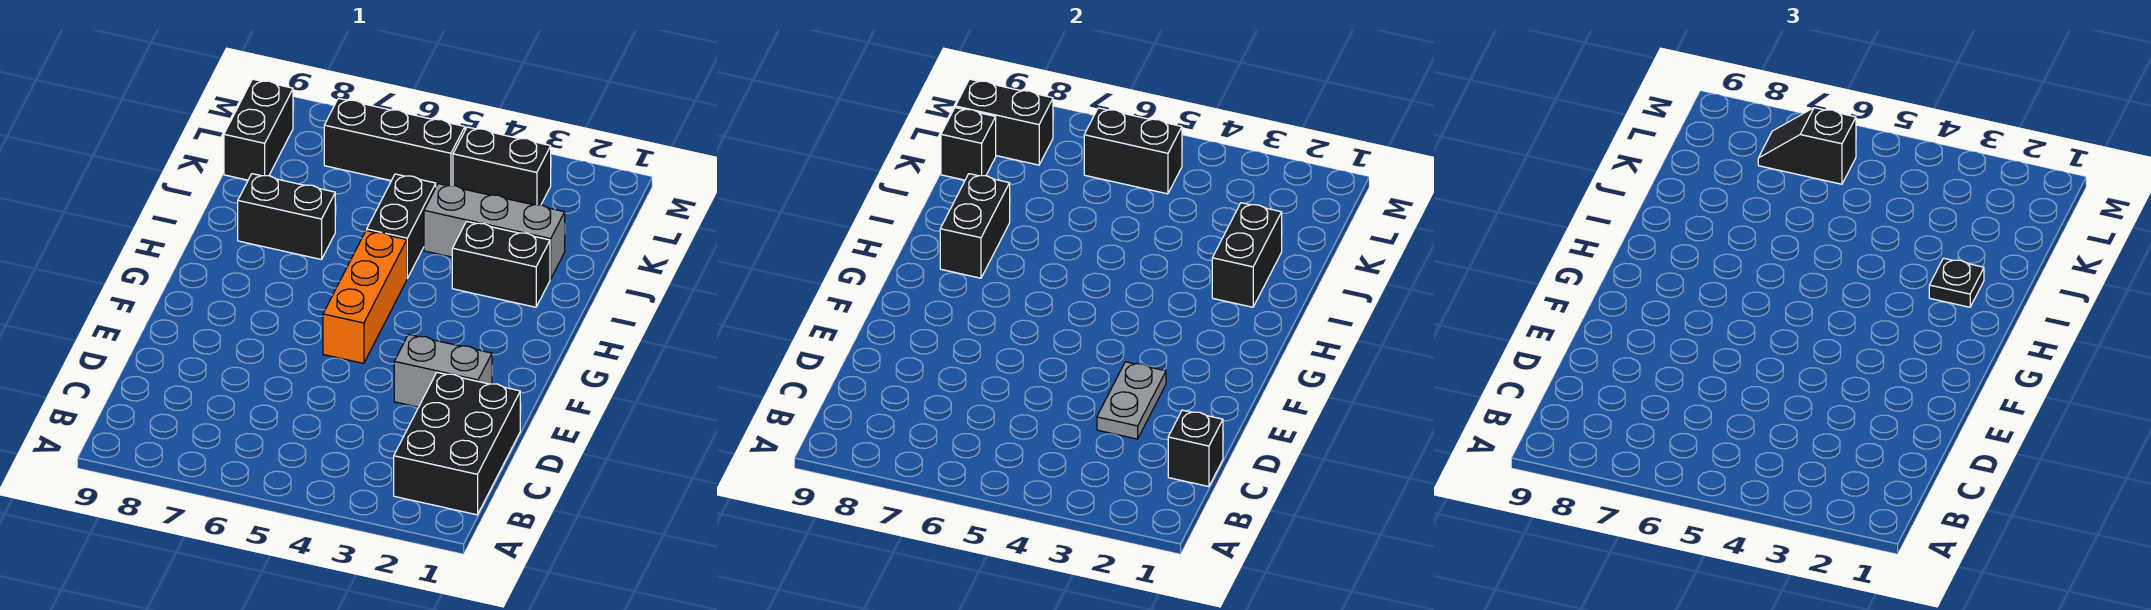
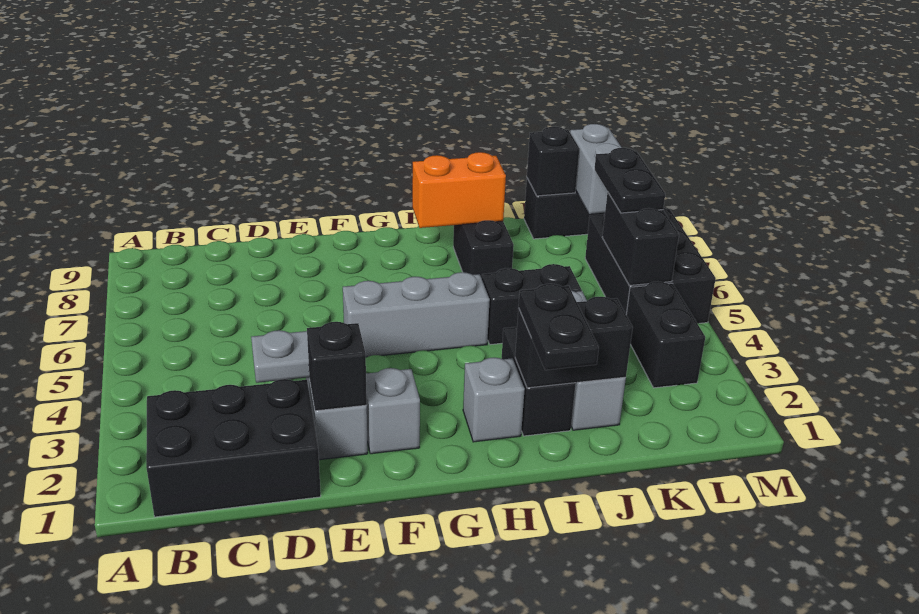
black 1x1 brick [1168,410,1223,487] -> black 1x1 brick moved to [307,322,367,411]
none -> grey 1x1 brick [366,368,420,454]
orange 1x3 brick [323,231,407,363] -> grey 1x3 brick [343,272,490,357]
none -> grey 1x1 brick [463,358,525,442]
black 1x2 brick [940,174,1010,278] -> orange 1x2 brick [412,152,506,228]
black 1x1 plate [1929,258,1984,307] -> black 1x2 plate [519,284,599,370]
black 1x3 brick [324,98,465,186] -> black 2x3 brick [585,208,716,323]
black 1x2 slope [1758,108,1856,184] -> black 1x2 plate [595,148,665,213]
black 1x2 brick [955,79,1053,165] -> grey 1x2 brick [570,124,622,214]

